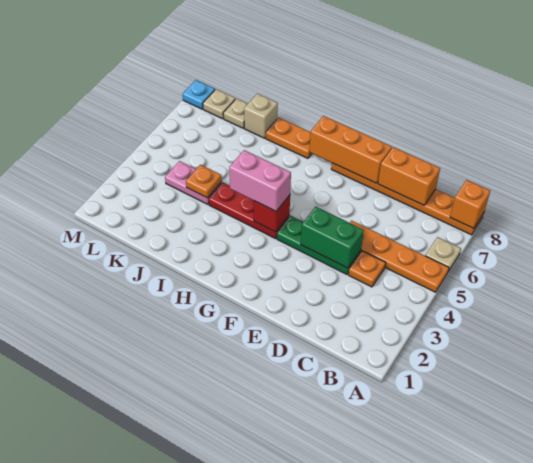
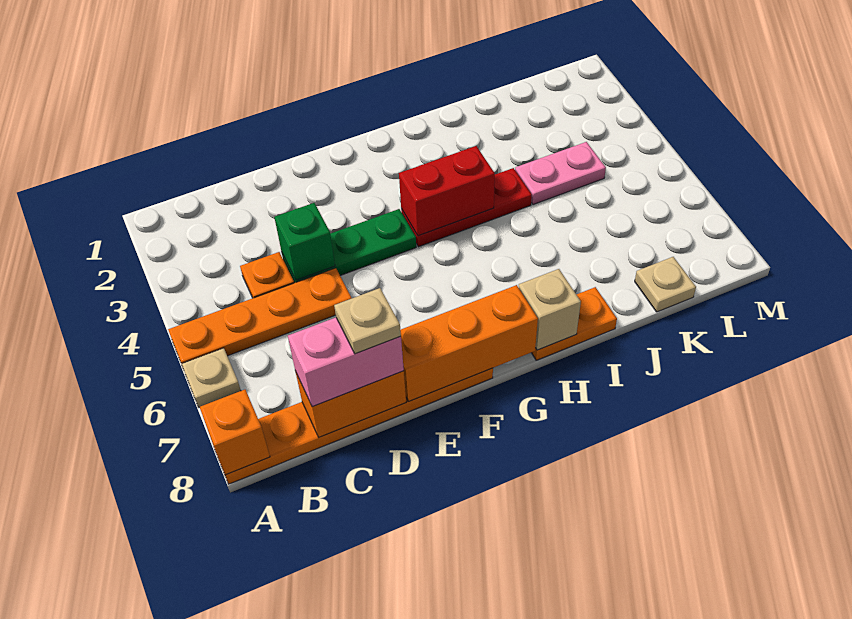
green 1x2 brick [301,207,364,268] -> green 1x1 brick [274,203,335,280]
red 1x1 brick [254,195,290,232] -> red 1x2 brick [399,146,495,236]
pink 1x2 brick [229,150,291,211] -> pink 1x2 brick moved to [288,318,404,407]
orange 1x1 plate [186,165,222,198] -> none
tan 1x1 brick [244,94,278,138] -> tan 1x1 brick moved to [519,269,581,350]
tan 1x1 plate [203,89,235,119] -> tan 1x1 plate moved to [334,288,401,354]
cyan 1x1 plate [183,80,215,109] -> none

